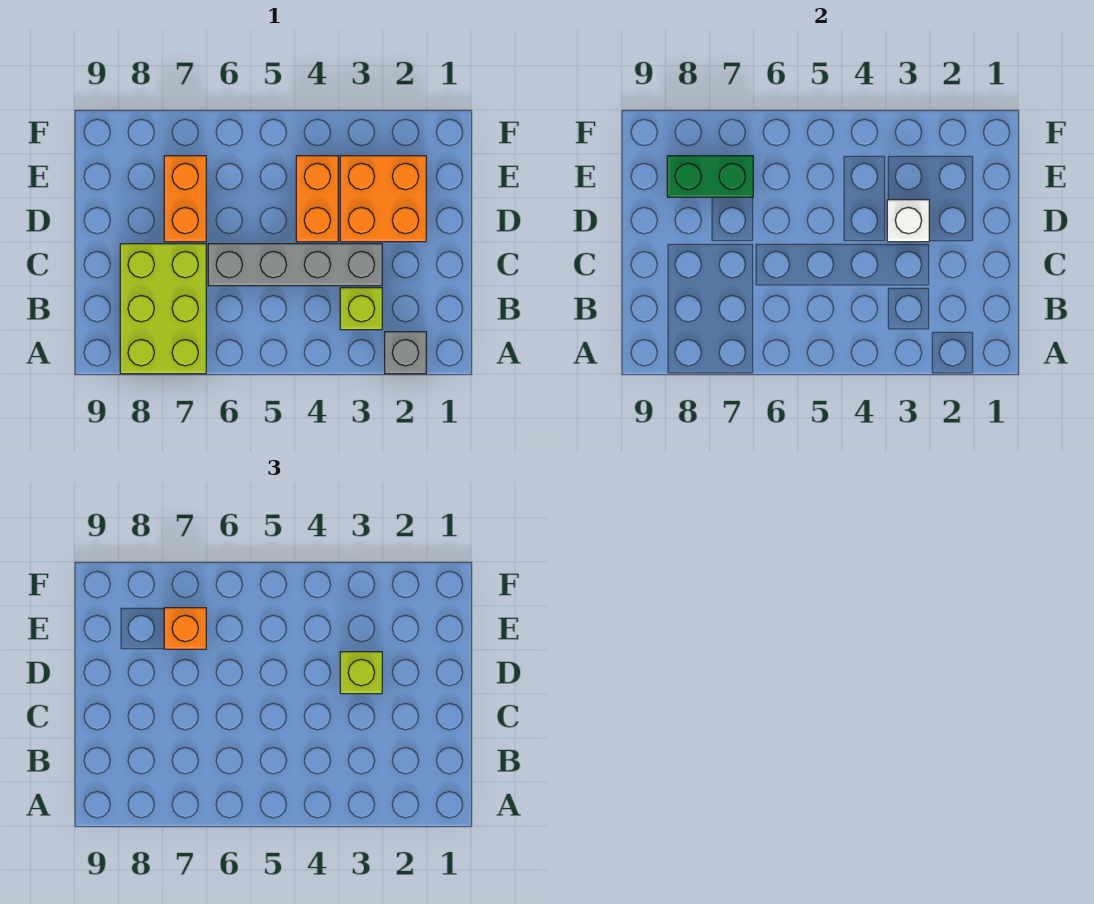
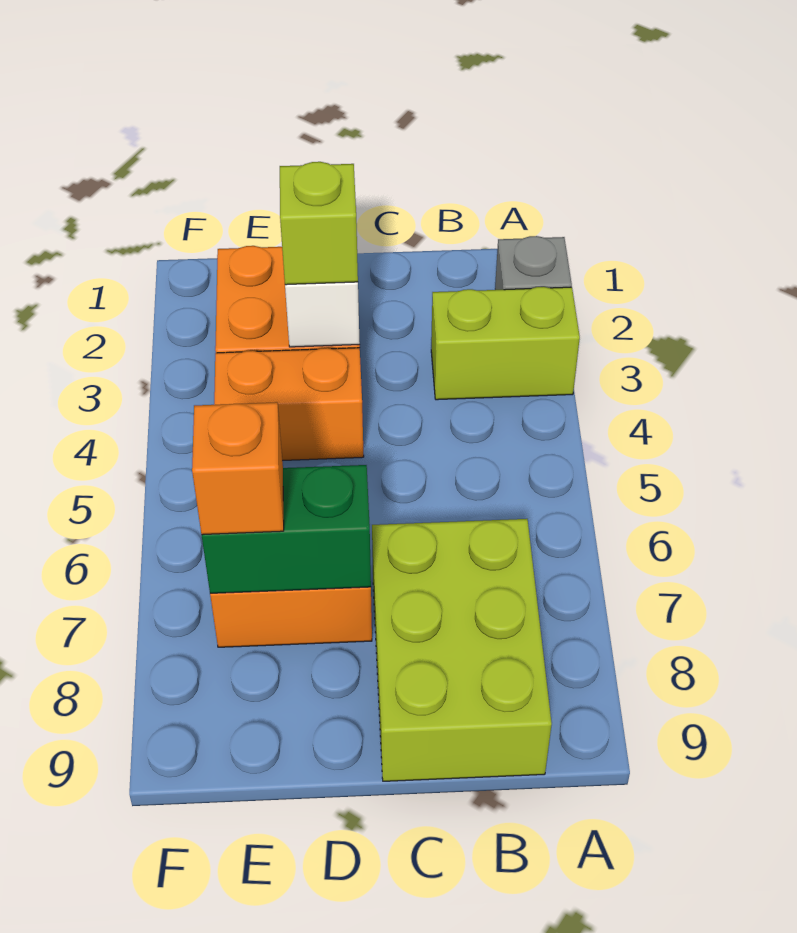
lime 2x3 brick [120,244,206,374] -> lime 2x3 brick turned to [372,519,552,781]
lime 1x1 brick [340,288,382,330] -> lime 1x2 brick [431,287,580,400]
grey 1x4 brick [208,244,382,286] -> none
green 1x2 brick [667,156,753,197] -> green 1x2 brick turned to [202,465,371,593]

